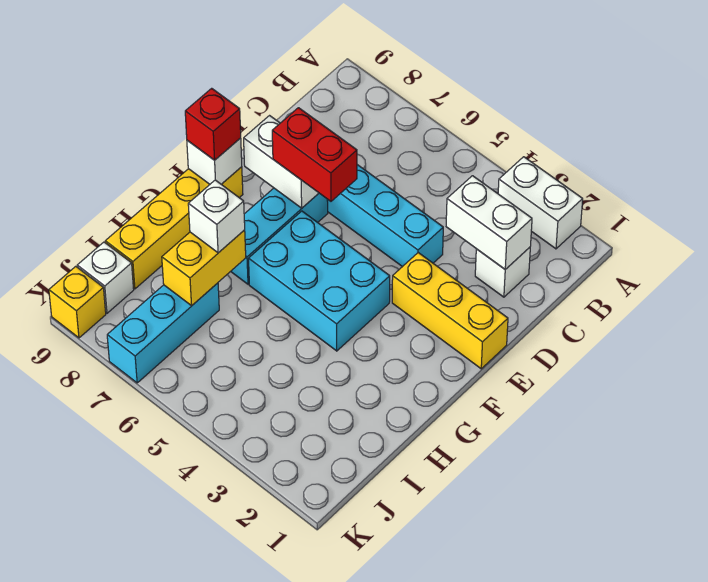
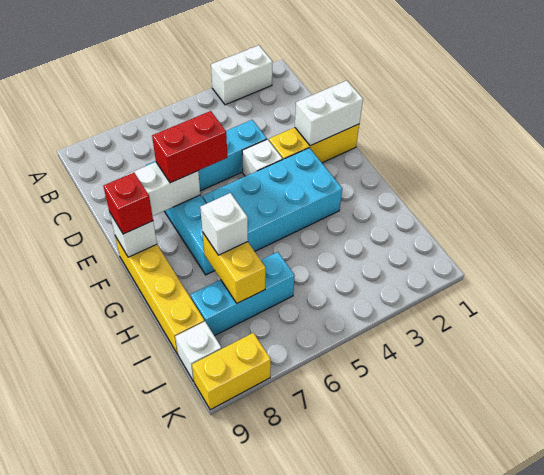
white 1x1 brick [475,247,530,297] -> white 1x1 brick moved to [242,139,283,176]
white 1x2 brick [446,176,532,270] -> white 1x2 brick moved to [295,80,363,146]
cyan 2x3 brick [249,211,390,351] -> cyan 2x4 brick [203,148,342,251]
cyan 1x3 brick [107,283,219,383] -> cyan 1x3 brick turned to [190,252,295,336]
yellow 1x1 brick [49,266,106,338] -> yellow 1x2 brick [192,333,271,410]

